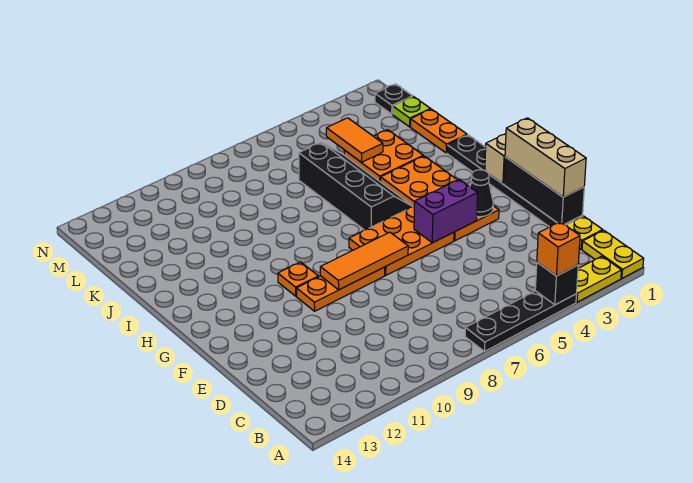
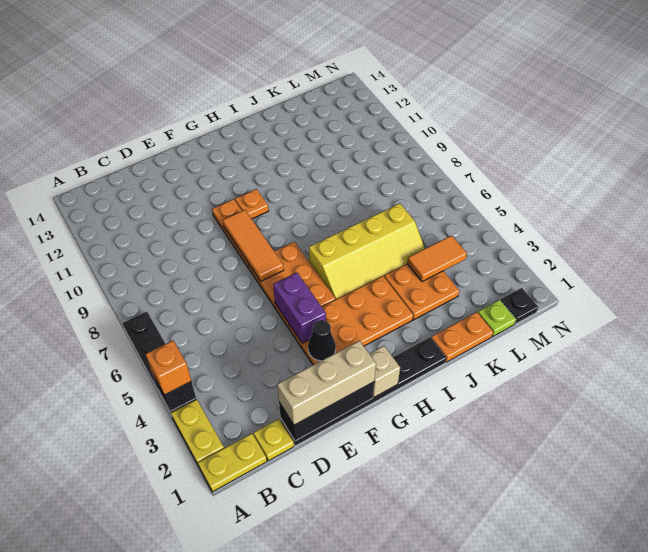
black 2x4 slope [299,143,413,230] -> yellow 2x4 slope [309,203,425,299]

